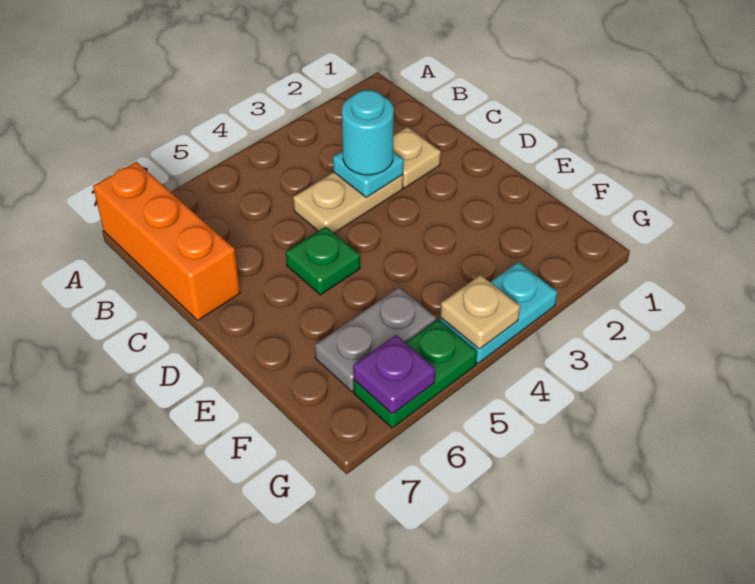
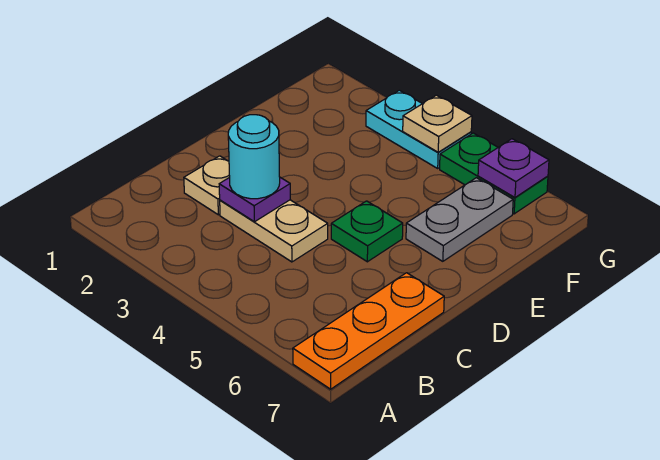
orange 1x3 brick [93,162,240,320] -> orange 1x3 plate [293,273,444,389]
cyan 1x1 plate [333,151,404,198] -> purple 1x1 plate [219,177,290,222]
grey 1x2 plate [315,287,436,392] -> grey 1x2 plate turned to [406,178,513,261]

